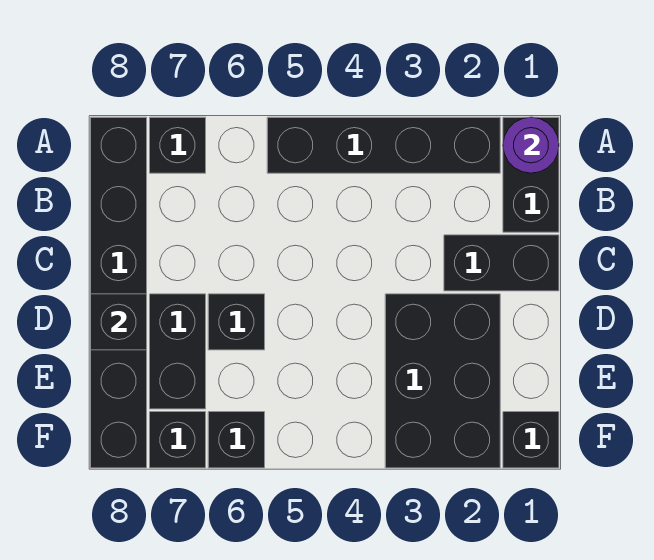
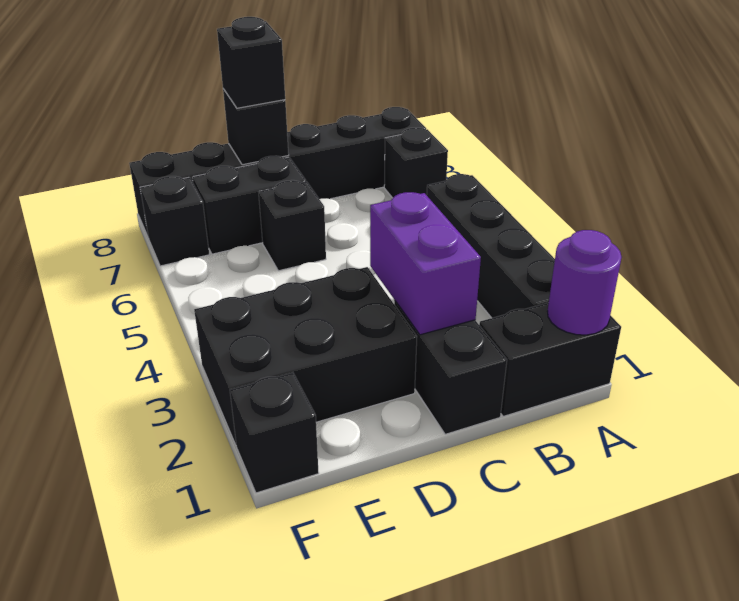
none -> purple 1x2 brick [370,192,481,335]
black 1x1 brick [208,412,265,468] -> black 1x1 brick moved to [217,17,285,108]

